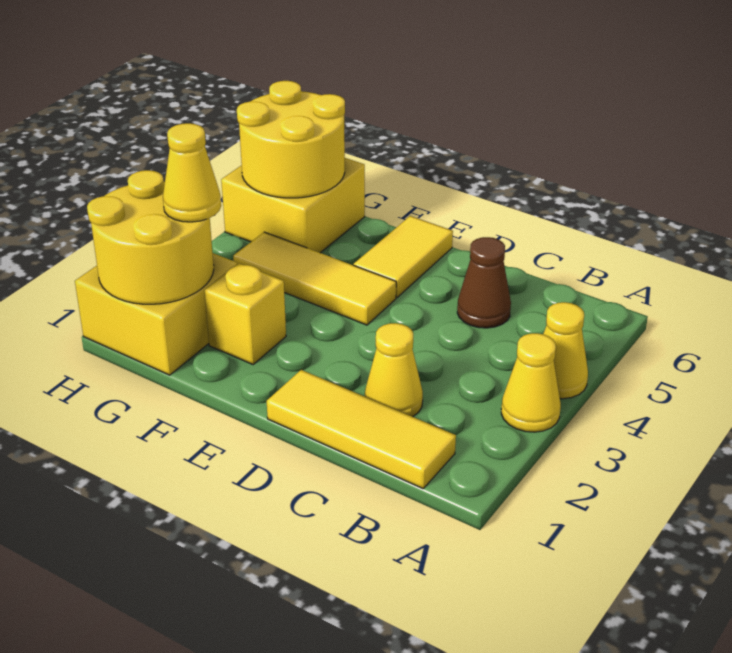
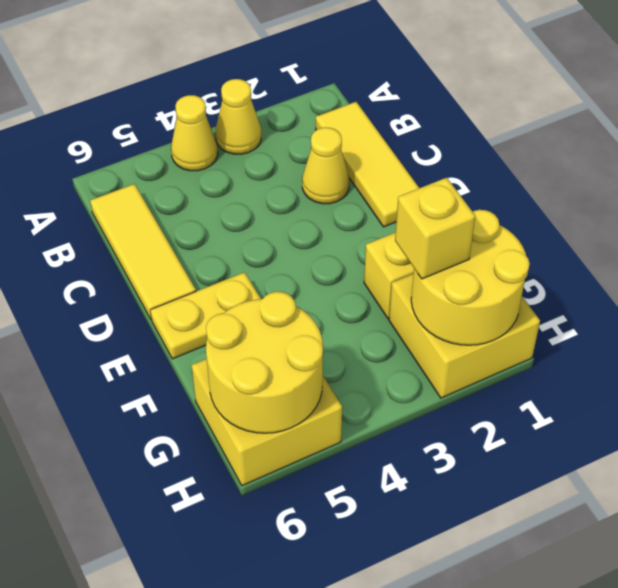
brown 1x1 cone [457,237,511,328] -> none
yellow 1x3 tile [233,232,396,325] -> yellow 1x3 tile moved to [90,184,196,320]
yellow 1x2 tile [354,216,453,297] -> yellow 1x2 plate [150,272,261,359]
yellow 1x1 cone [163,123,221,222] -> yellow 1x1 brick [395,178,475,279]

